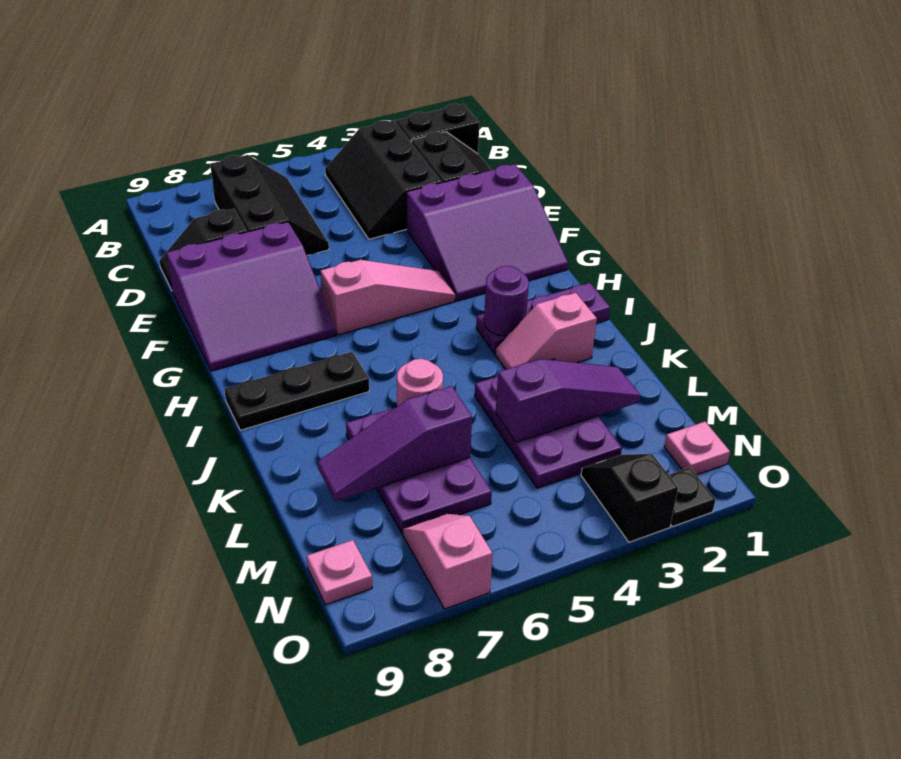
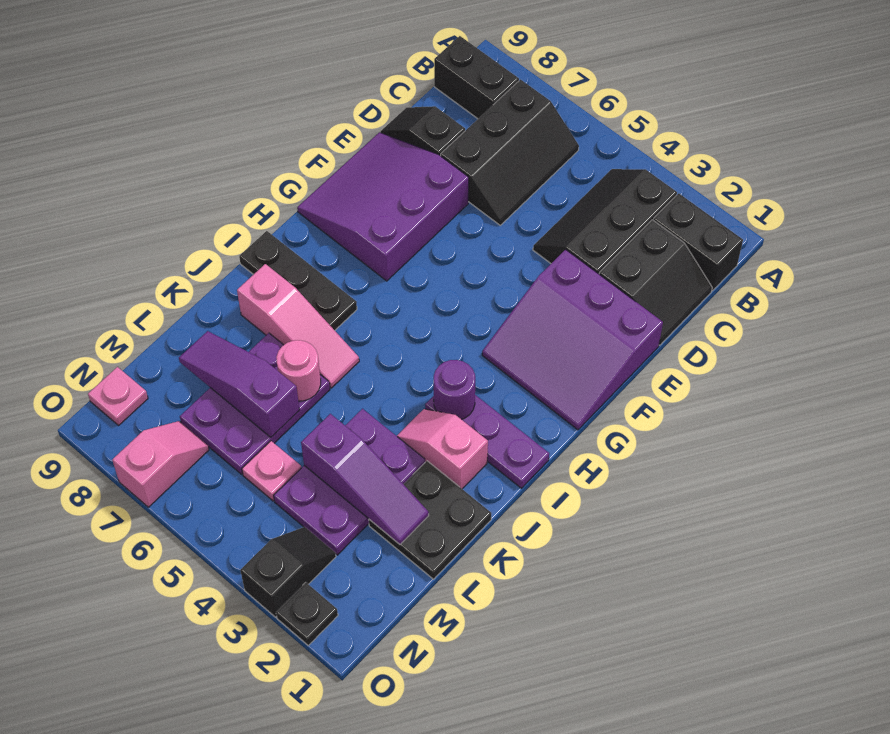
none -> black 1x2 brick [434,36,519,119]
purple 3x3 slope [167,222,336,371] -> purple 3x3 slope turned to [297,132,469,281]
pink 1x3 slope [321,260,455,335] -> pink 1x3 slope moved to [237,264,359,388]
none -> black 2x2 plate [369,461,491,579]
pink 1x1 plate [664,422,730,475] -> pink 1x1 plate moved to [242,441,301,501]

